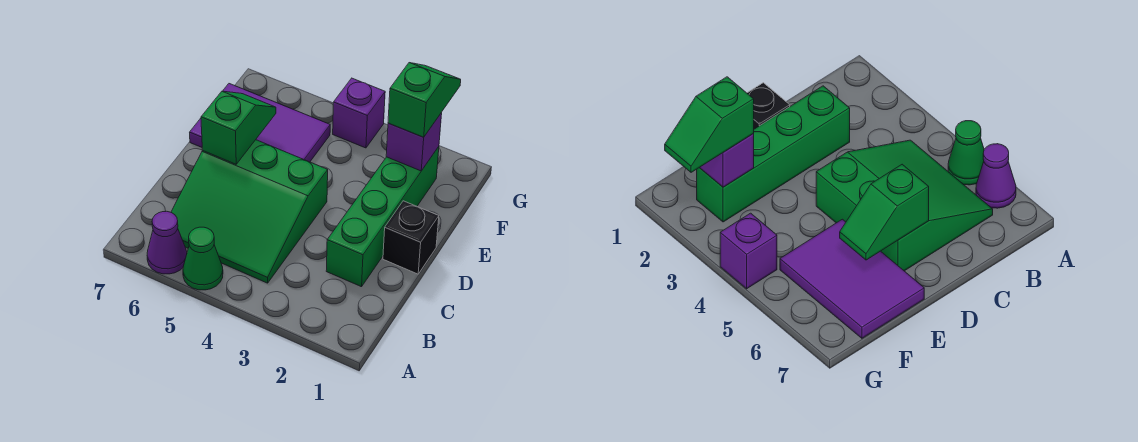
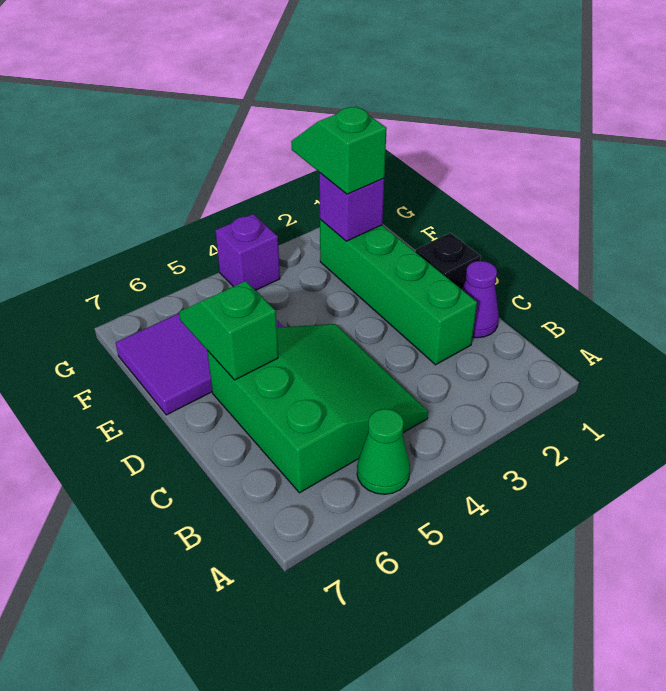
purple 1x1 cone [147,211,187,274] -> purple 1x1 cone moved to [462,261,499,338]
green 3x3 slope [171,140,328,283] -> green 3x3 slope turned to [207,324,428,493]

